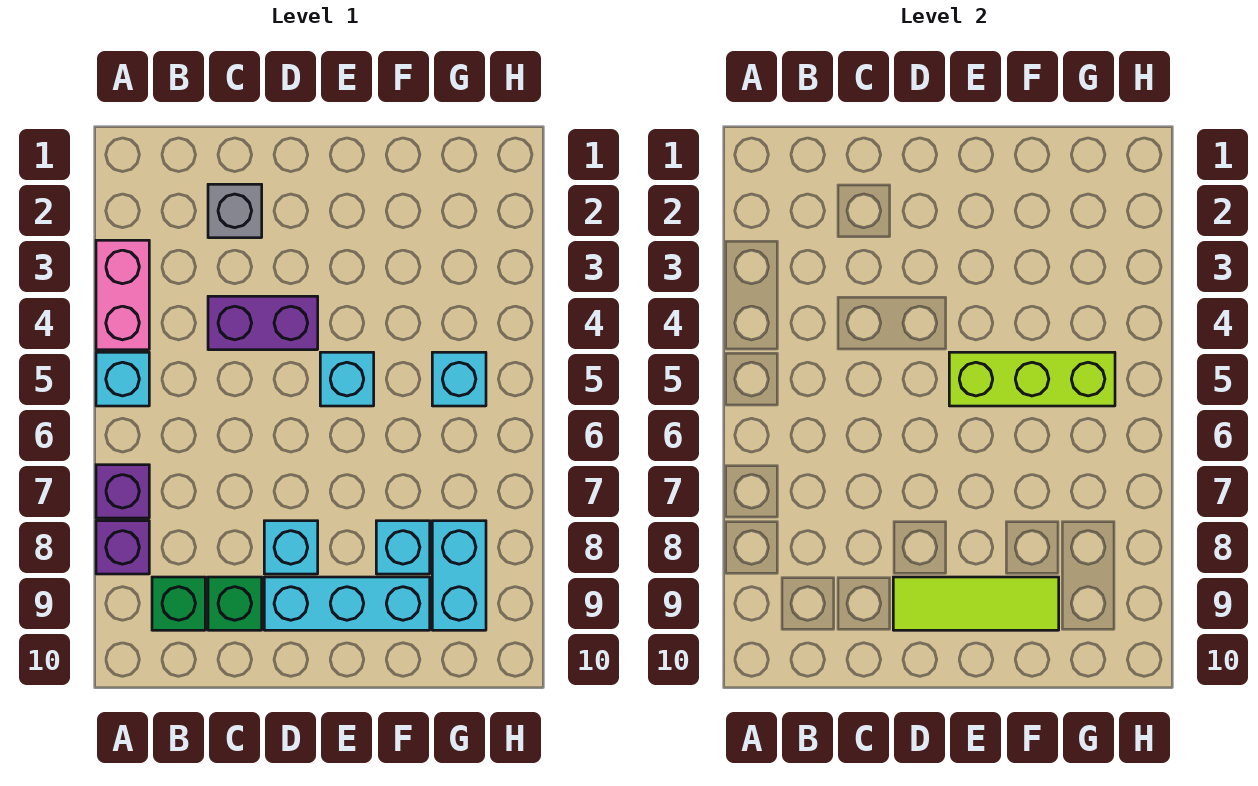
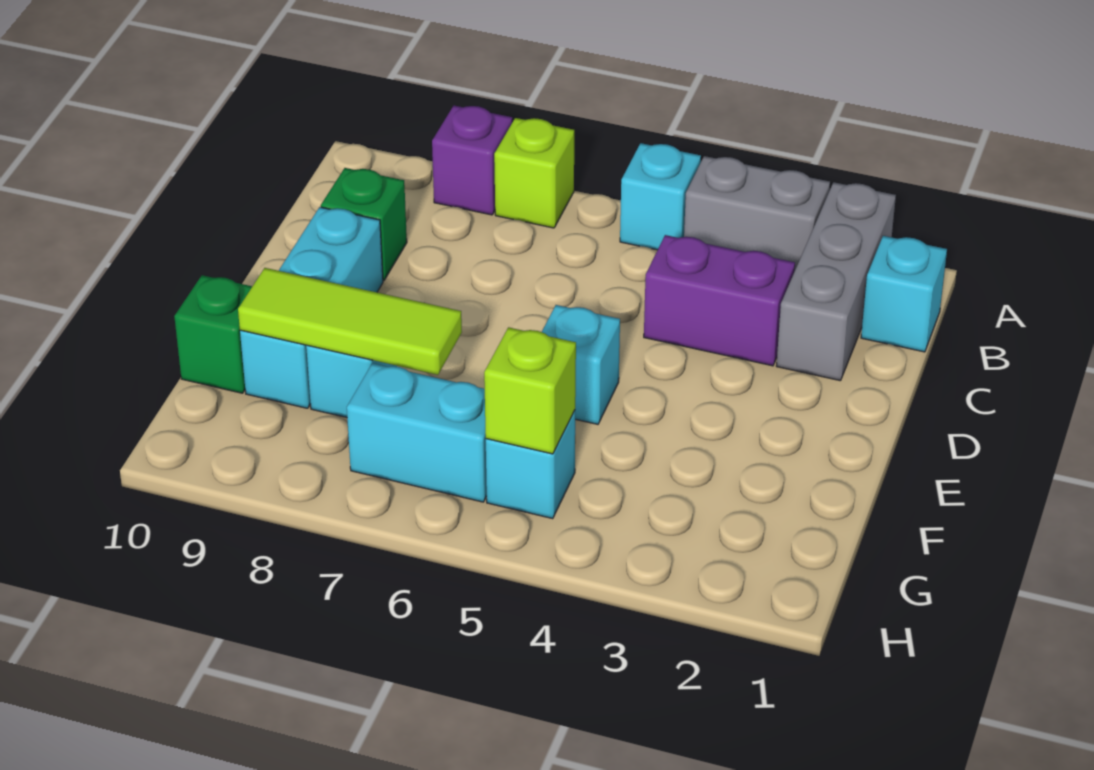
pink 1x2 brick [96,240,149,350] -> grey 1x2 brick [684,156,830,272]
purple 1x1 brick [96,465,149,518] -> lime 1x1 brick [494,118,574,228]
green 1x1 brick [152,577,205,630] -> green 1x1 brick moved to [174,275,252,393]
grey 1x1 brick [208,184,262,238] -> grey 1x3 brick [777,182,896,381]
purple 1x2 brick [208,296,318,350] -> purple 1x2 brick turned to [644,235,795,366]
cyan 1x1 brick [264,521,318,574] -> cyan 1x1 brick moved to [861,236,947,352]
lime 1x3 tile [893,577,1059,630] -> lime 1x3 tile turned to [238,268,462,375]
lime 1x3 brick [949,352,1115,406] -> lime 1x1 brick [484,327,576,454]
cyan 1x2 brick [432,521,486,630] -> cyan 1x2 brick moved to [347,363,487,502]

